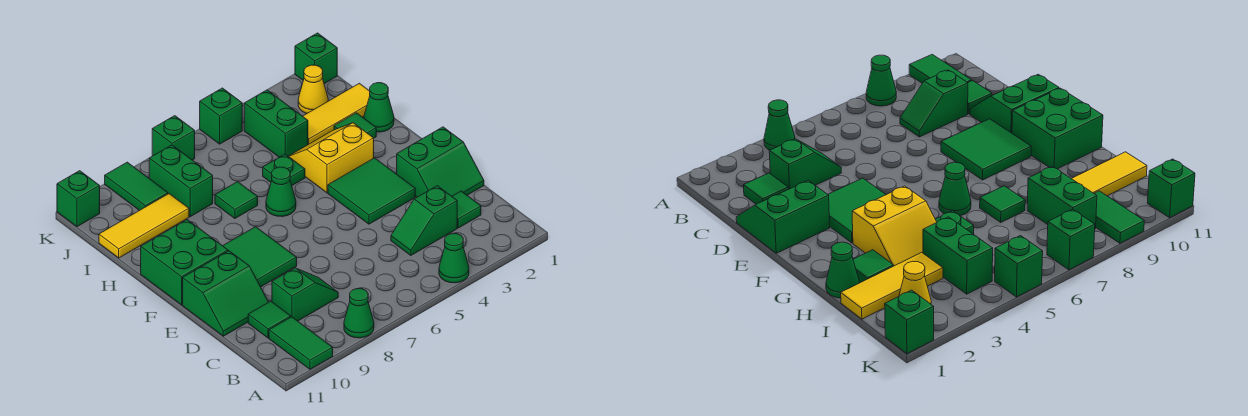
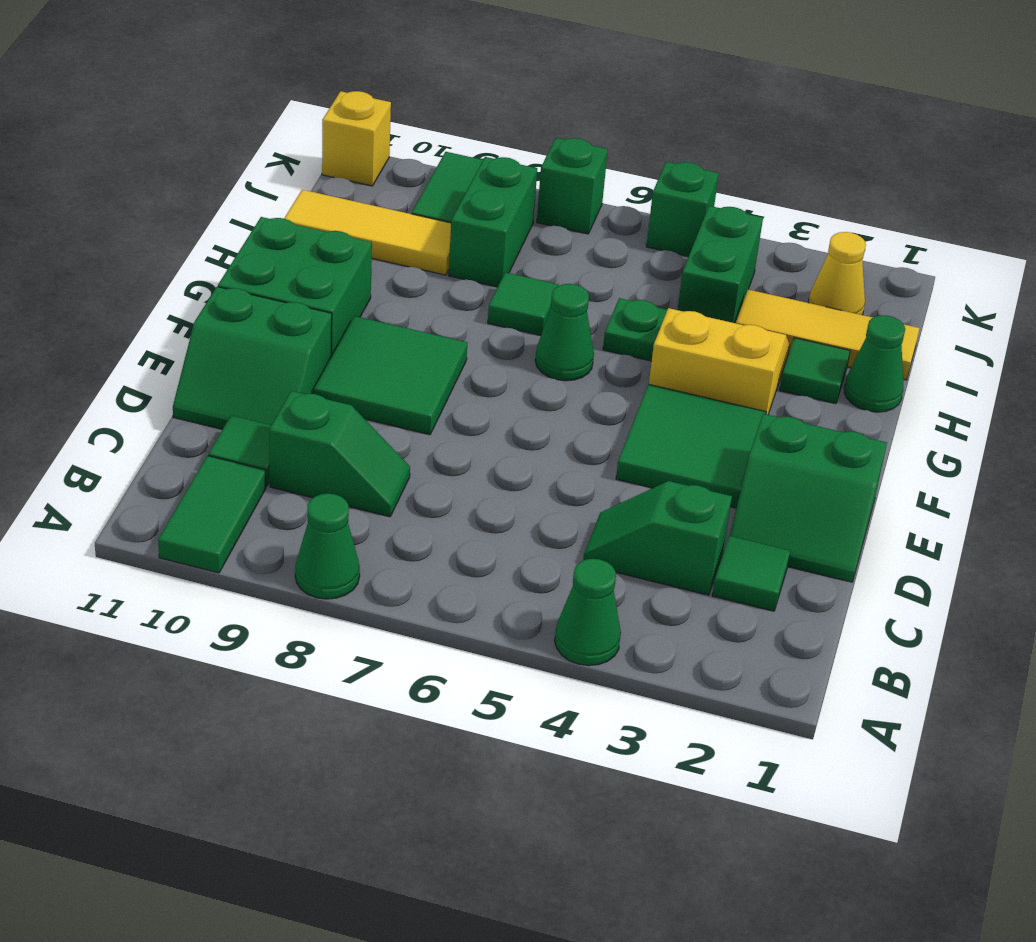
green 1x1 brick [295,33,337,84] -> none
green 1x1 brick [57,171,100,227] -> yellow 1x1 brick [322,91,391,186]

